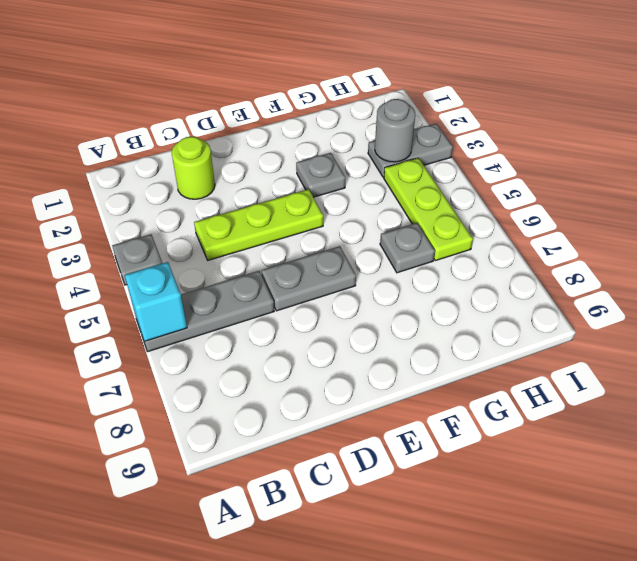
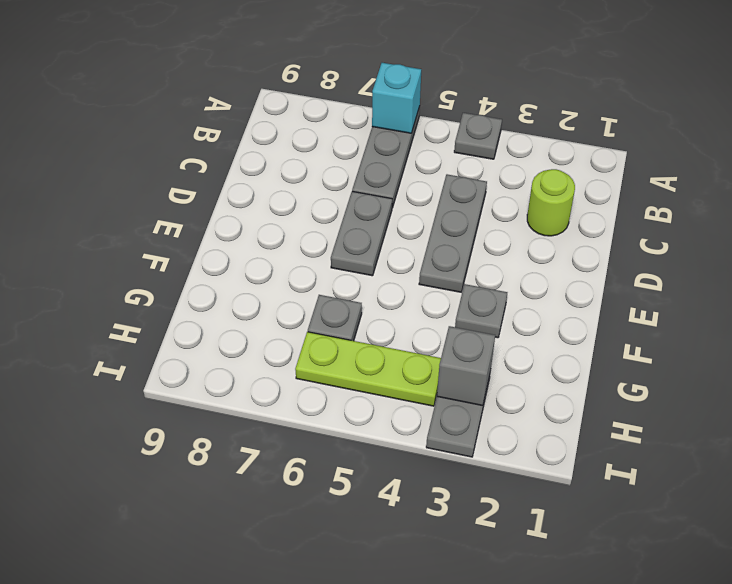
lime 1x3 plate [194,189,323,260] -> grey 1x3 plate [419,174,487,292]
grey 1x1 round brick [375,99,415,162] -> grey 1x1 brick [437,326,495,406]

